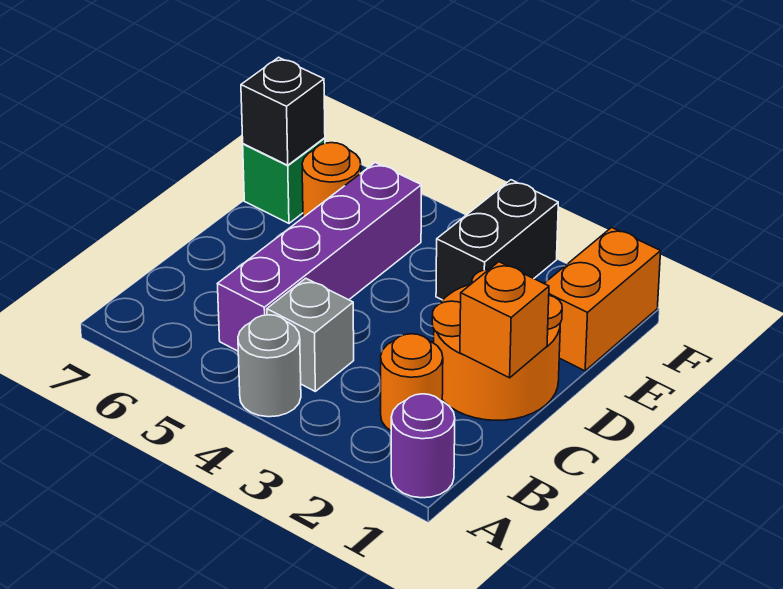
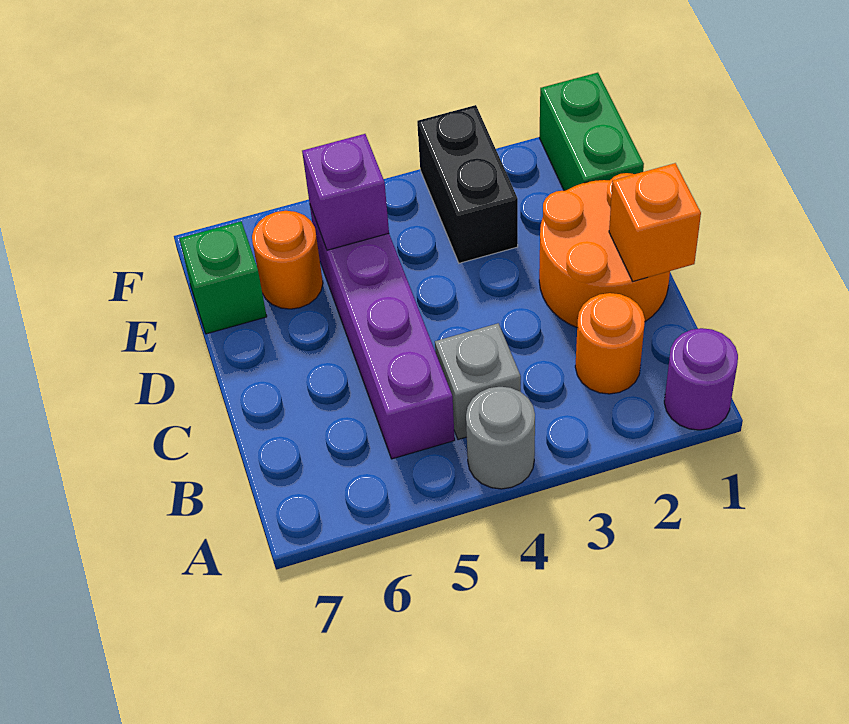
orange 1x2 brick [544,227,661,371] -> green 1x2 brick [540,73,644,191]
none -> purple 1x1 brick [302,134,389,250]
black 1x1 brick [241,57,325,165] -> none

